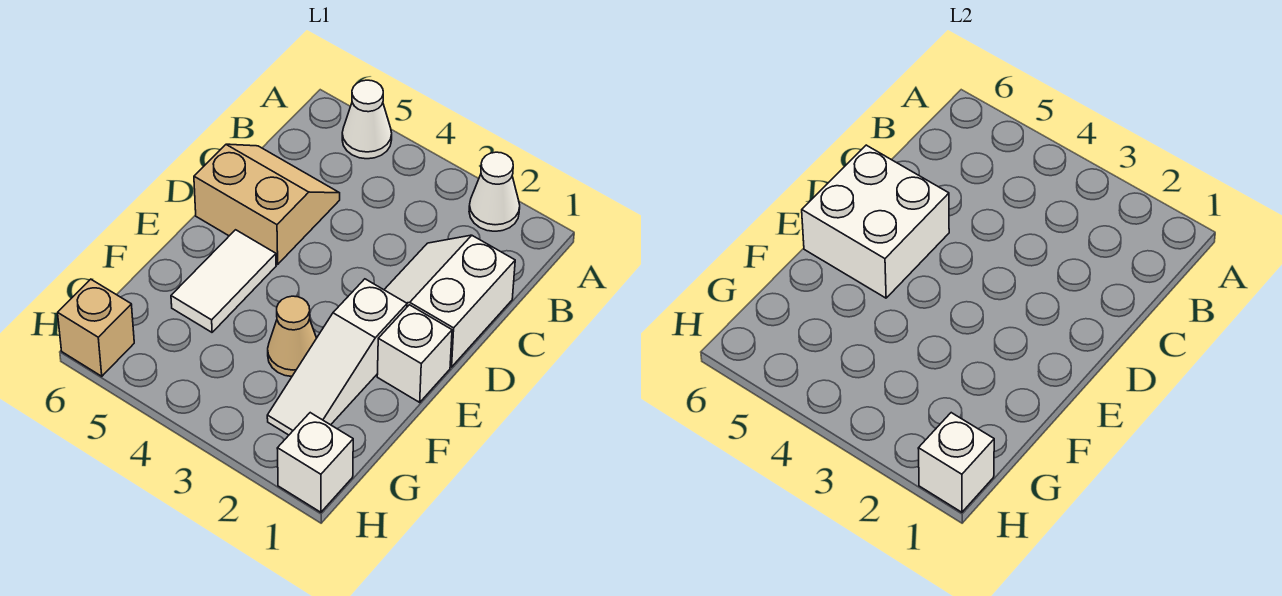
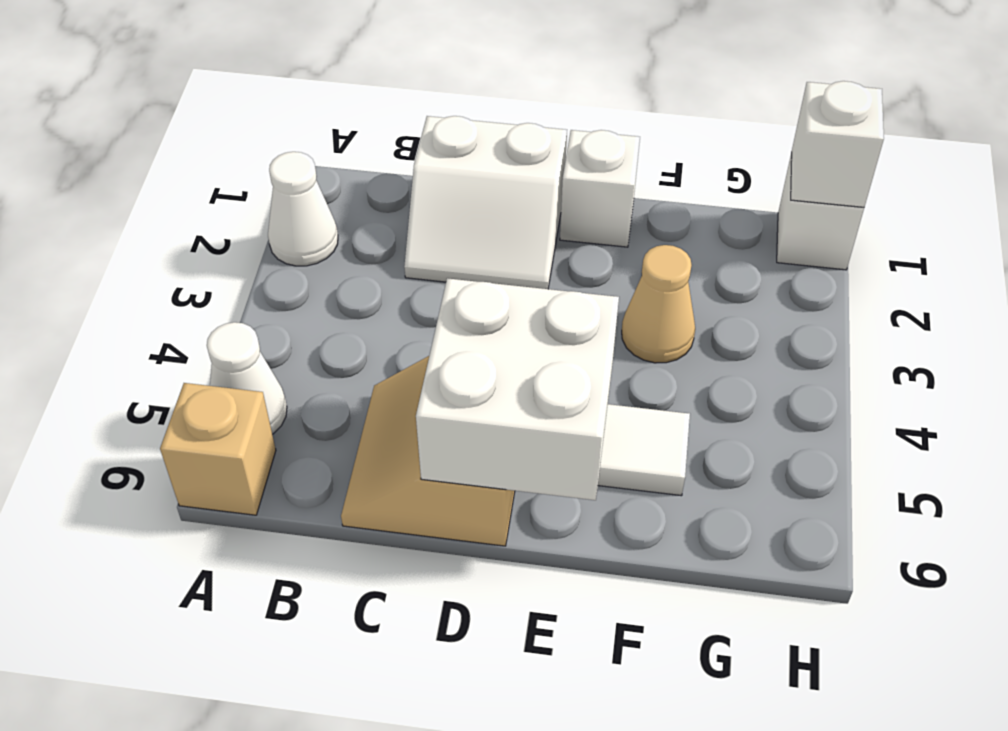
white 1x3 slope [267,279,407,435] -> none
tan 1x1 brick [58,279,134,376] -> tan 1x1 brick moved to [160,383,276,515]

